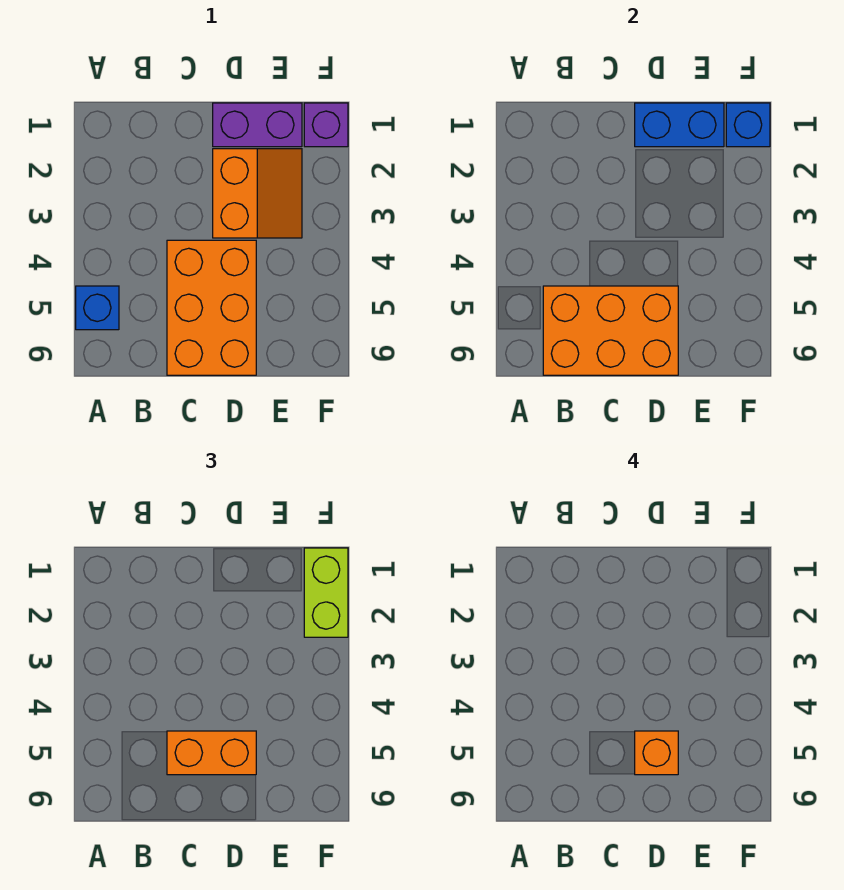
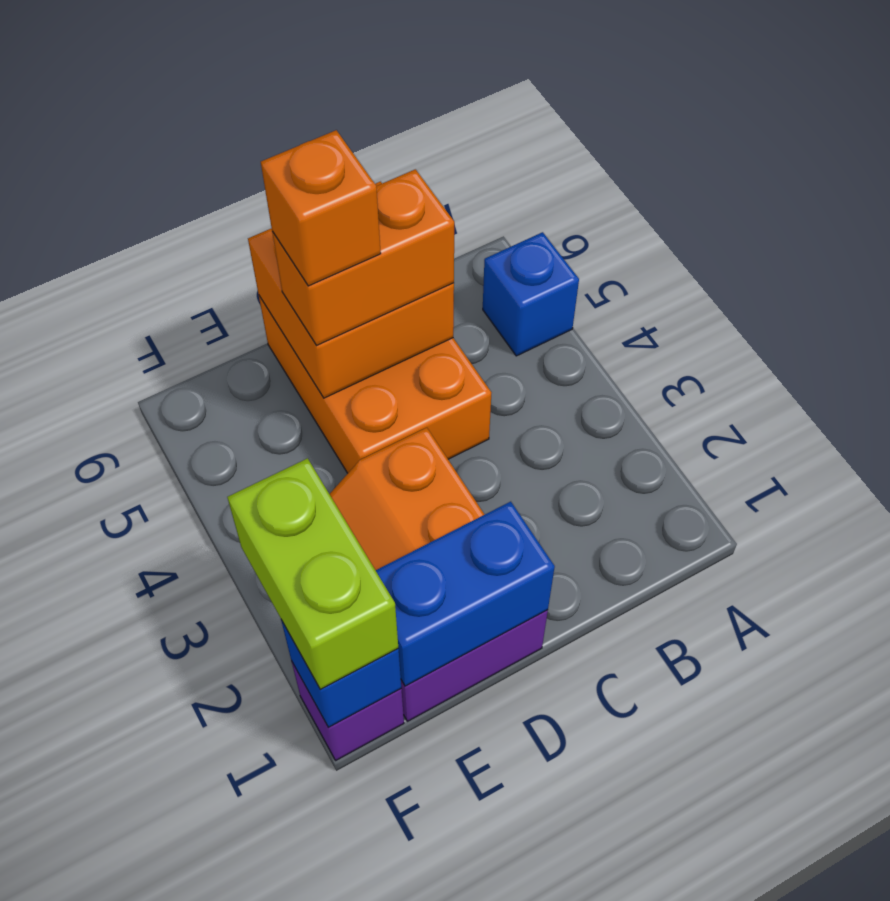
orange 2x3 brick [543,286,678,375] -> orange 2x2 brick [248,182,454,398]

